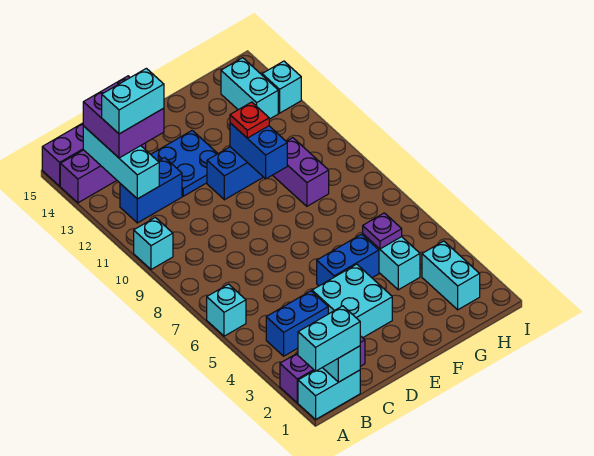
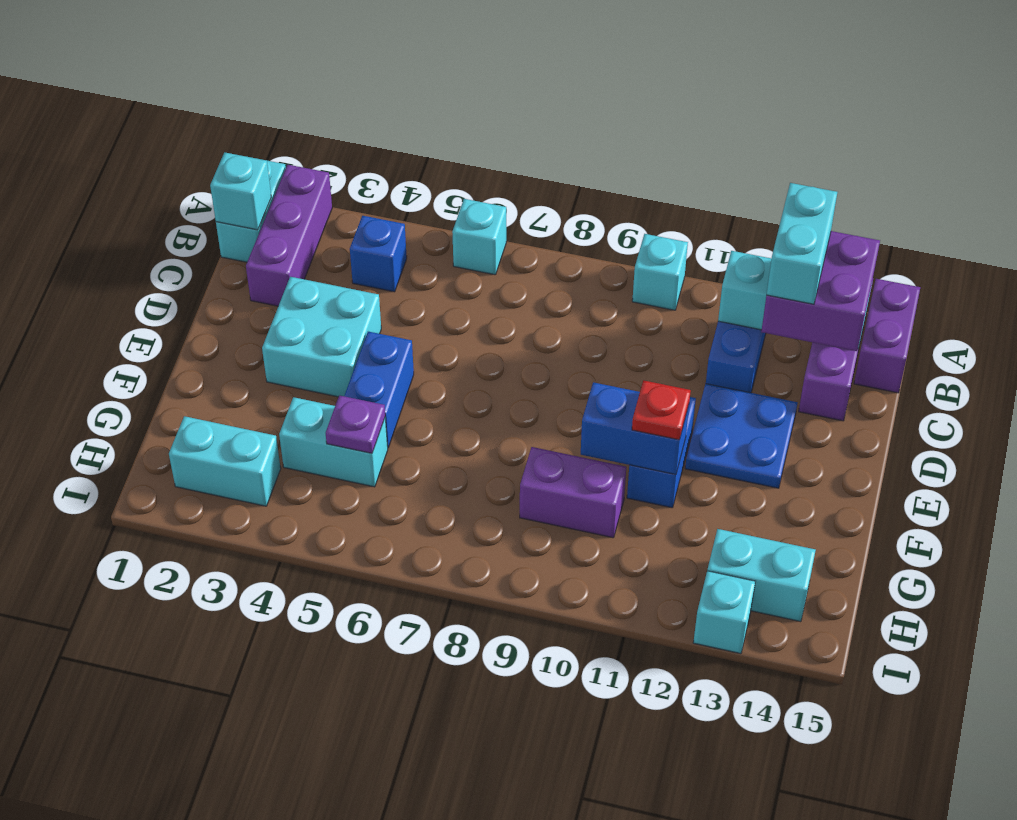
cyan 1x2 brick [298,306,360,371] -> none
blue 1x2 brick [266,291,328,356] -> blue 1x1 brick [350,216,407,292]

